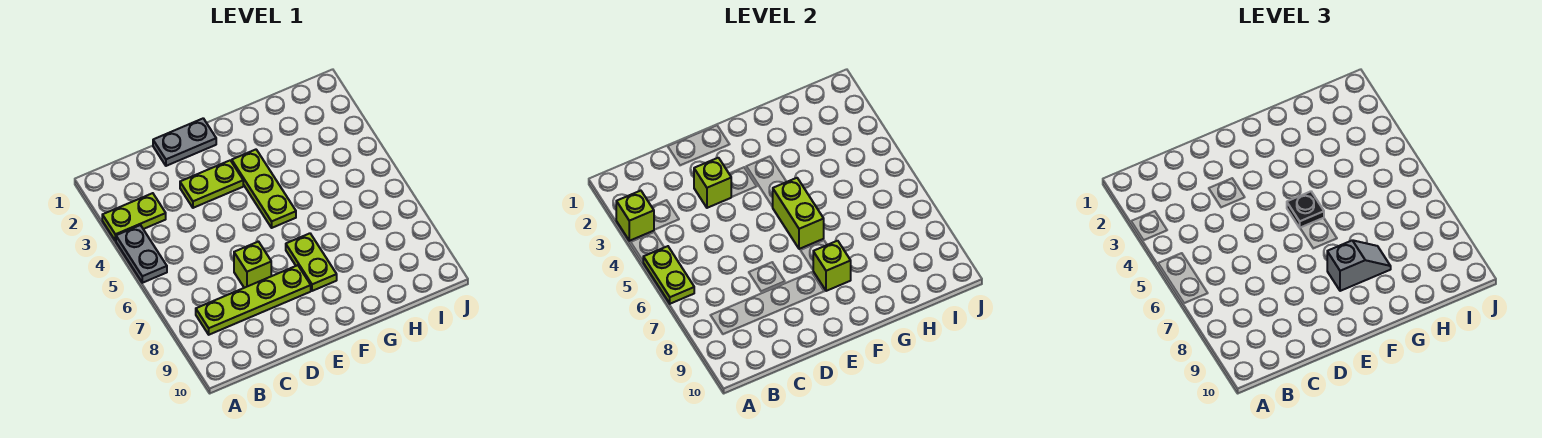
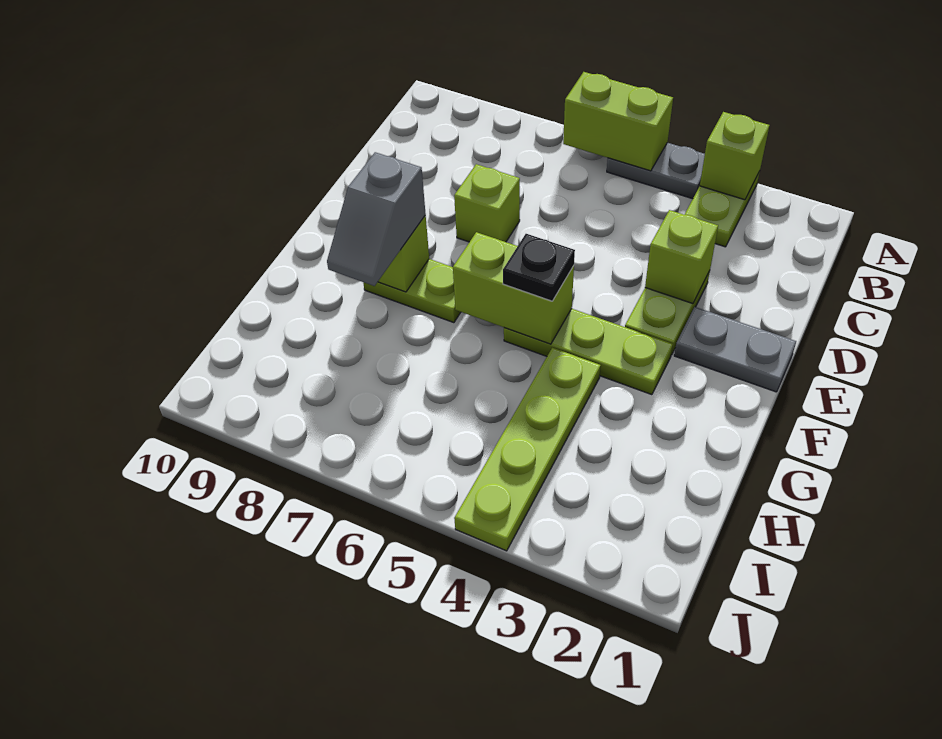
lime 1x2 plate [643,246,694,304] -> lime 1x2 brick [563,72,673,171]
lime 1x4 plate [196,265,311,335] -> lime 1x4 plate moved to [454,348,601,551]
grey 1x2 plate [153,118,216,166] -> grey 1x2 plate turned to [674,307,796,392]

